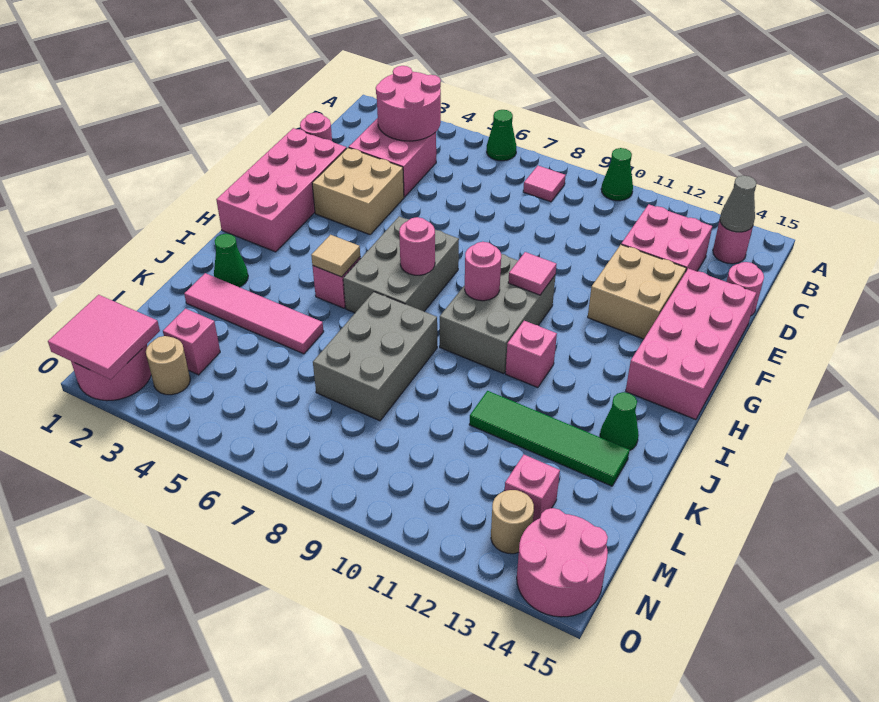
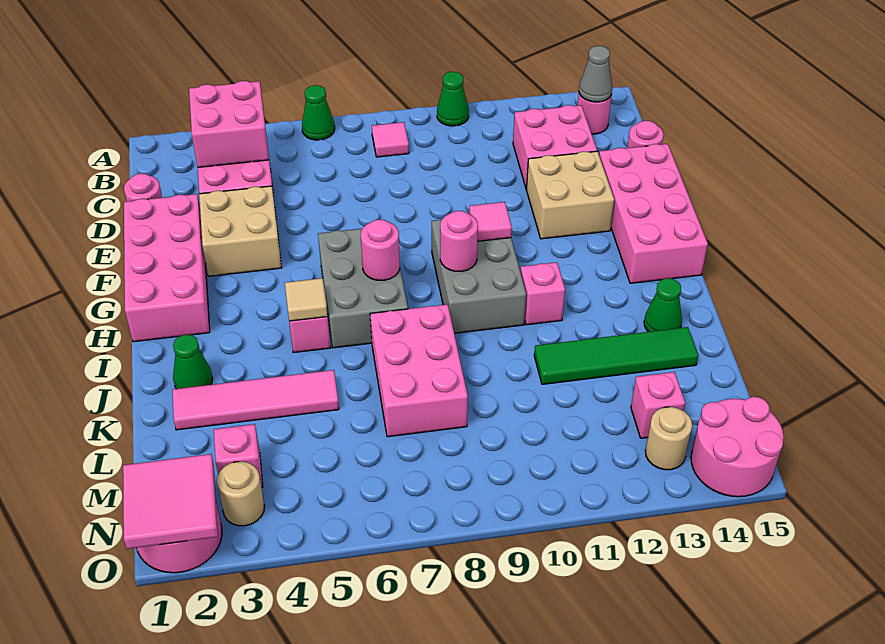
pink 2x2 round brick [376,66,441,141] -> pink 2x2 brick [189,81,269,167]
grey 2x3 brick [313,292,437,421] -> pink 2x3 brick [370,304,468,437]

